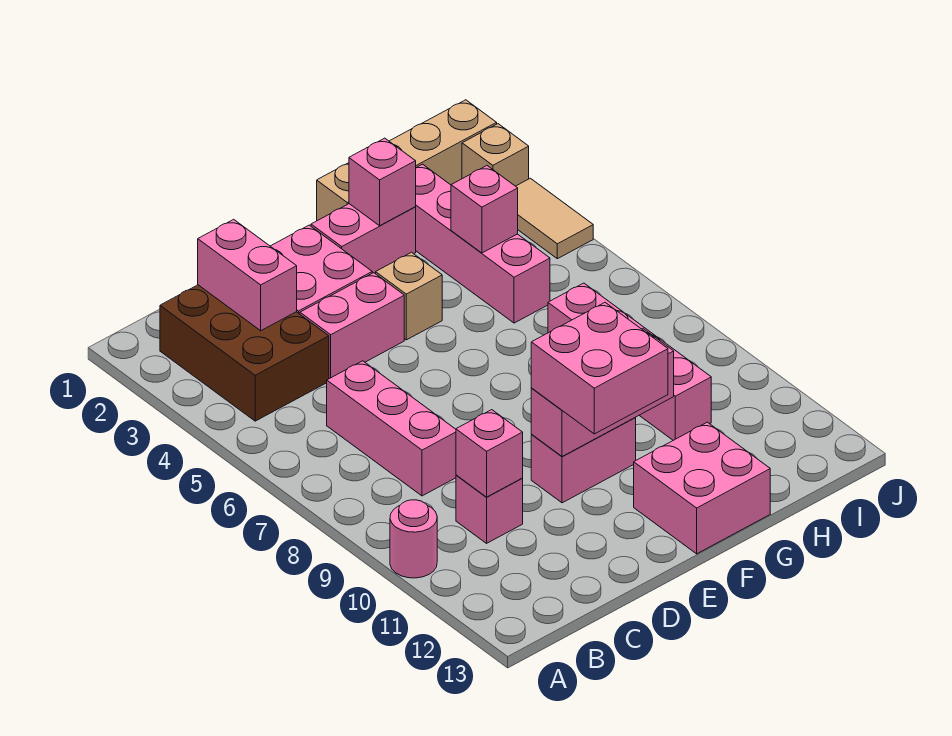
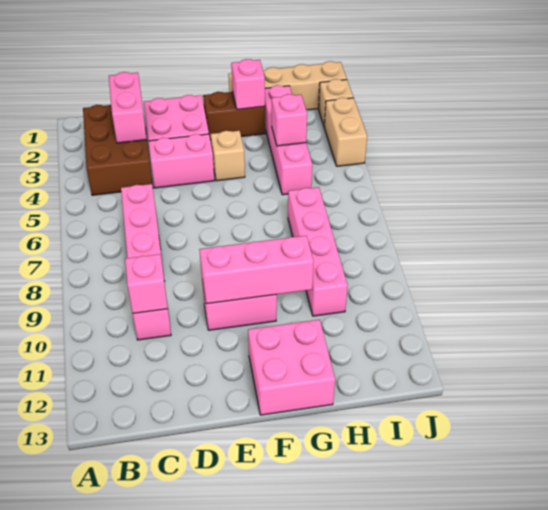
pink 1x1 round brick [390,500,437,578] -> none
pink 2x2 brick [531,303,668,434] -> none
pink 1x2 brick [311,204,416,274] -> brown 1x2 brick [203,92,265,140]
tan 1x2 tile [516,178,593,259] -> tan 1x2 brick [324,98,367,166]

